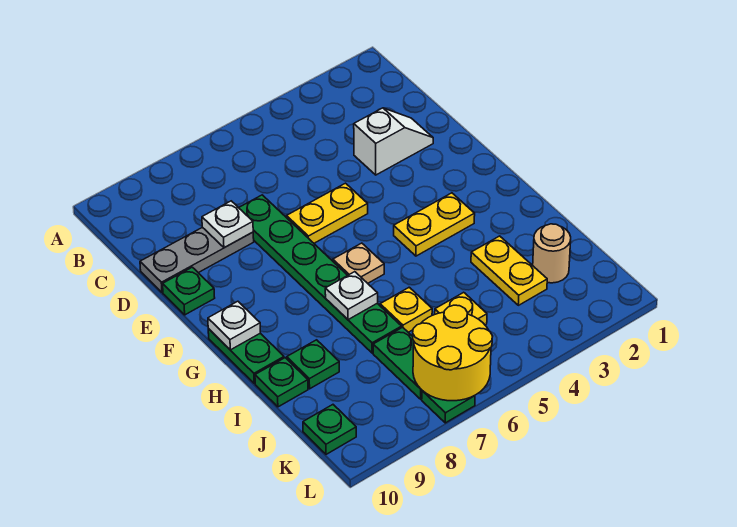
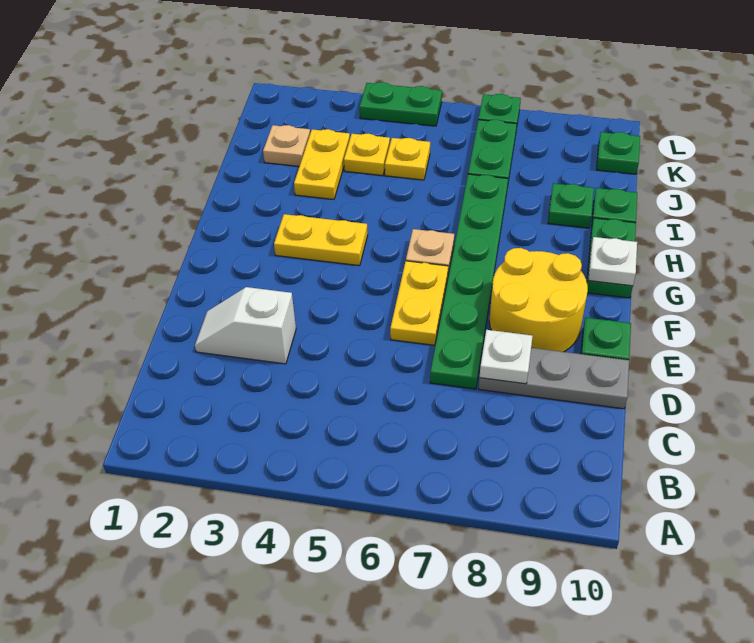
yellow 1x2 plate [287,183,368,243] -> yellow 1x2 plate turned to [390,261,448,345]
white 1x1 plate [325,272,378,320] -> none
yellow 1x1 plate [380,287,432,332] -> yellow 1x1 plate moved to [344,134,390,176]
tan 1x1 round brick [533,224,571,283] -> tan 1x1 plate [263,125,310,166]
yellow 2x2 round brick [413,305,493,401] -> yellow 2x2 round brick moved to [489,248,588,352]
none -> green 1x2 plate [360,82,442,126]

